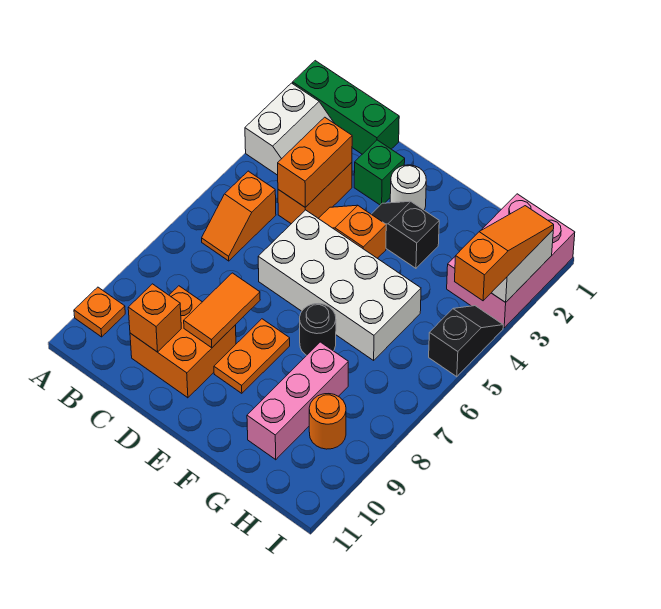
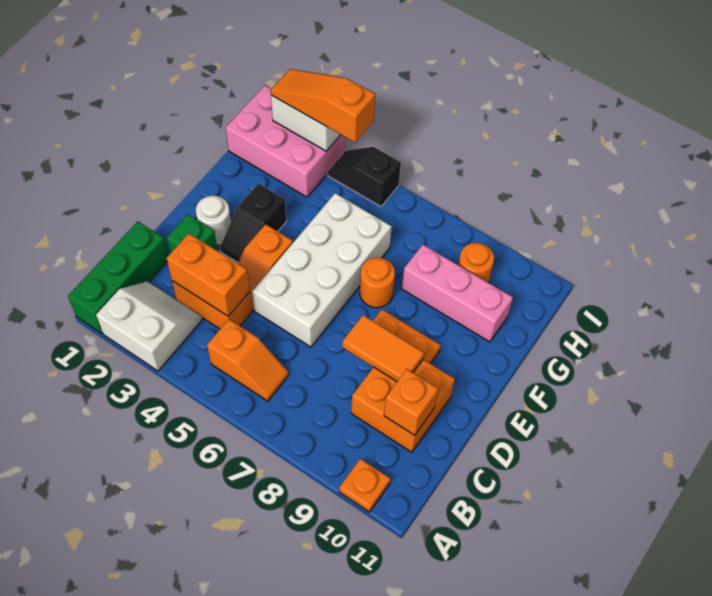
black 1x1 round brick [300,304,336,355] -> orange 1x1 round brick [360,257,395,308]

